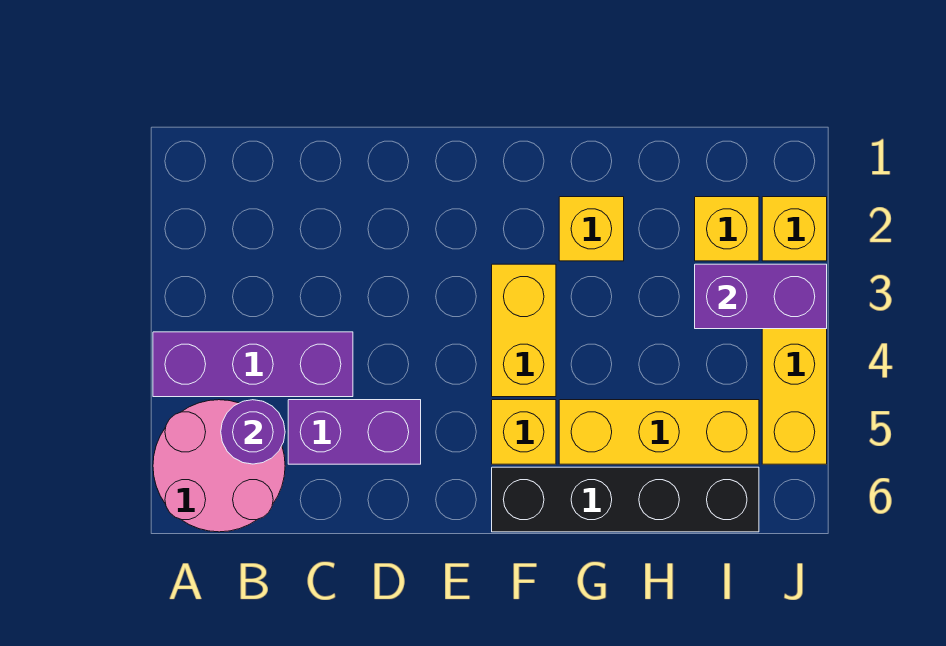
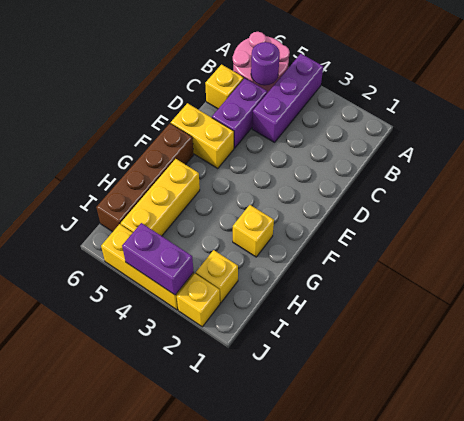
yellow 1x2 brick [492,264,556,397] -> yellow 1x2 brick moved to [171,103,234,168]
yellow 1x1 brick [492,400,556,464] -> yellow 1x1 brick moved to [205,65,244,109]
black 1x4 brick [492,467,759,532] -> brown 1x4 brick [96,123,194,232]
purple 1x2 brick [695,264,827,329] -> purple 1x2 brick turned to [122,223,194,295]

